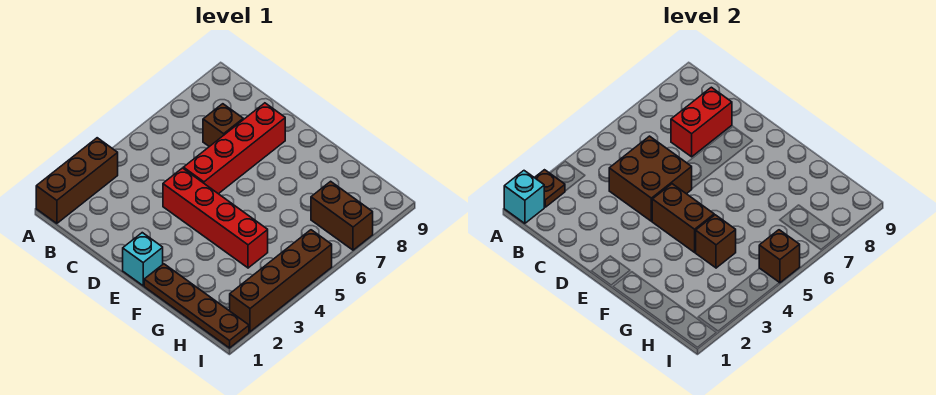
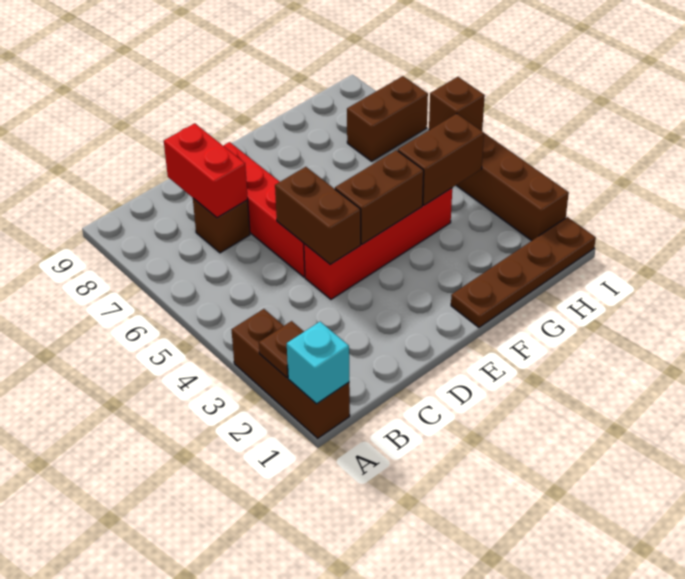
brown 2x2 brick [609,136,692,221] -> brown 1x2 brick [275,167,361,264]
cyan 1x1 brick [123,233,163,286] -> none
brown 1x1 brick [696,215,736,268] -> brown 1x2 brick [398,114,484,205]

